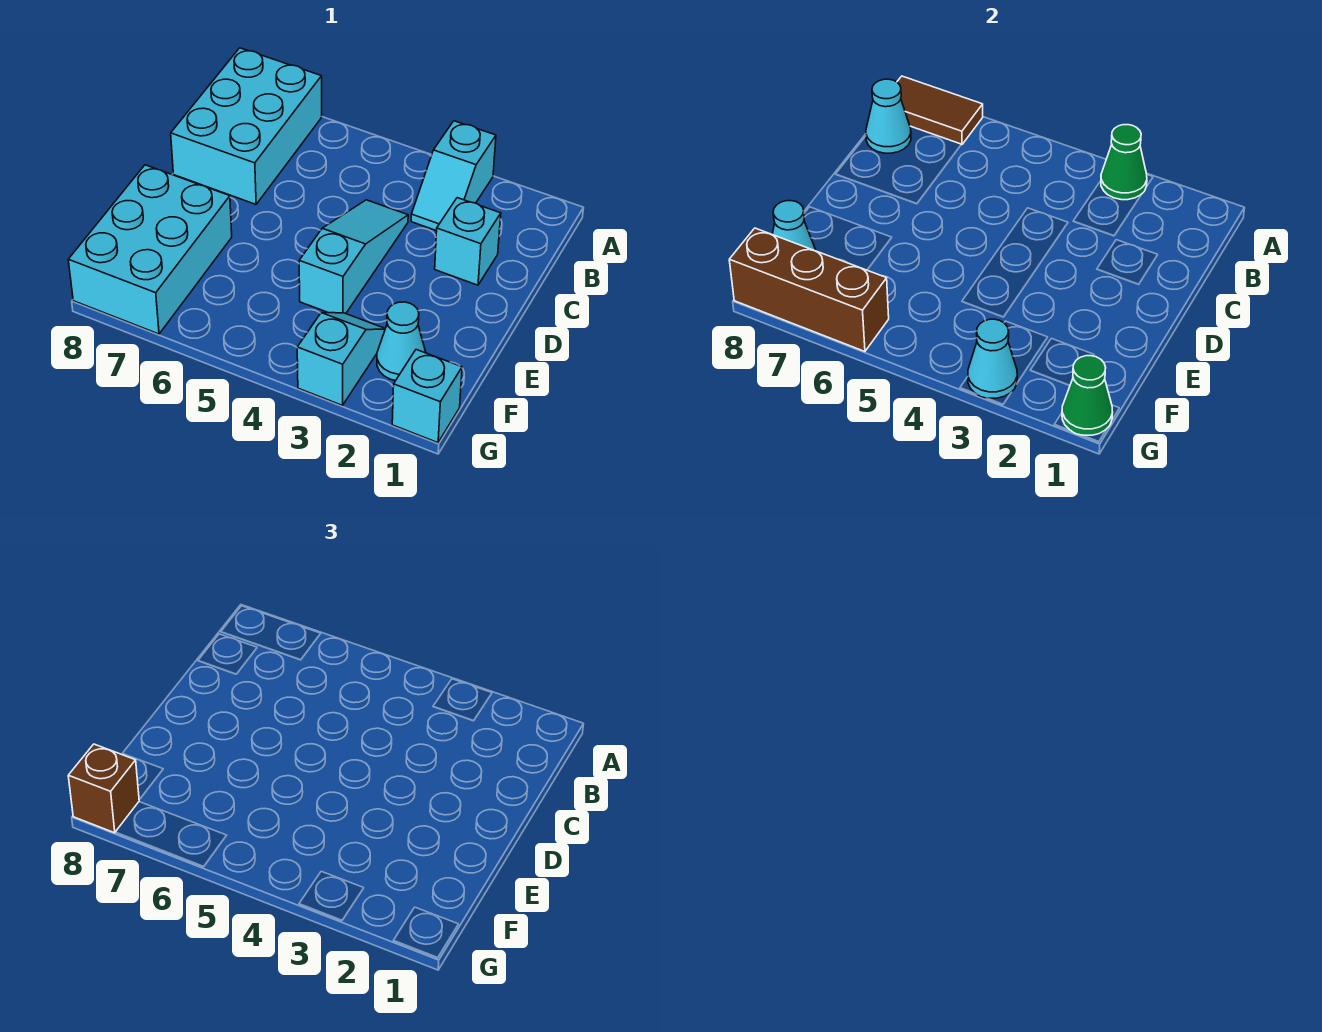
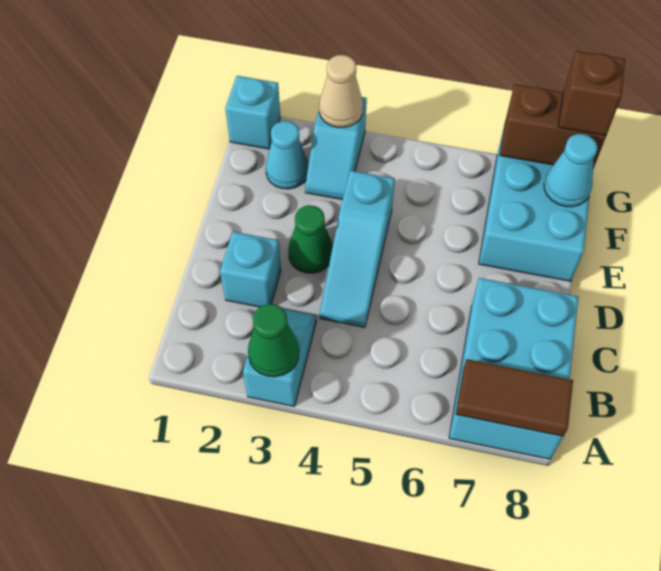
cyan 1x1 cone [866,79,911,153] -> none
green 1x1 cone [1062,356,1113,435] -> green 1x1 cone moved to [288,205,333,273]
cyan 1x1 cone [968,319,1017,398] -> tan 1x1 cone [319,55,363,127]
brown 1x3 brick [729,228,889,351] -> brown 1x2 brick [500,84,606,169]

